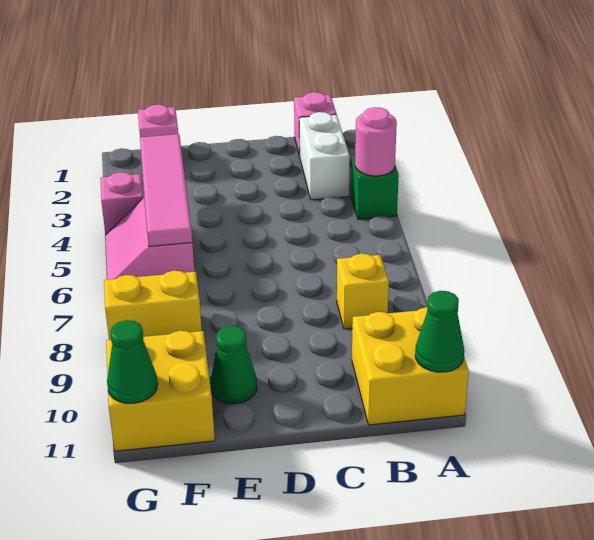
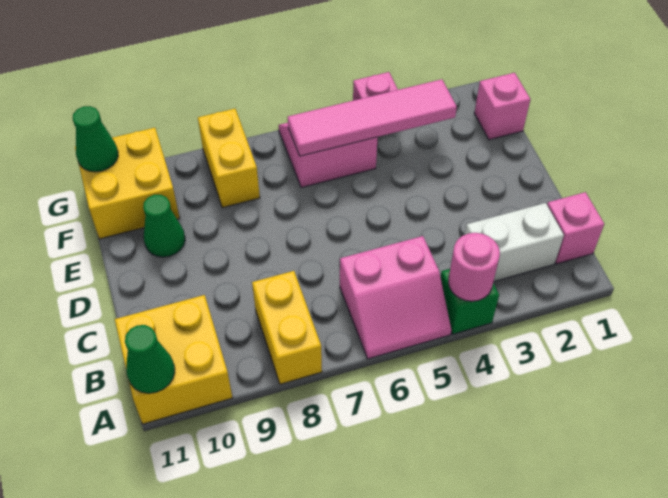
none -> pink 2x2 slope [340,236,451,359]
yellow 1x1 brick [337,254,389,329] -> yellow 1x2 brick [252,271,322,384]

